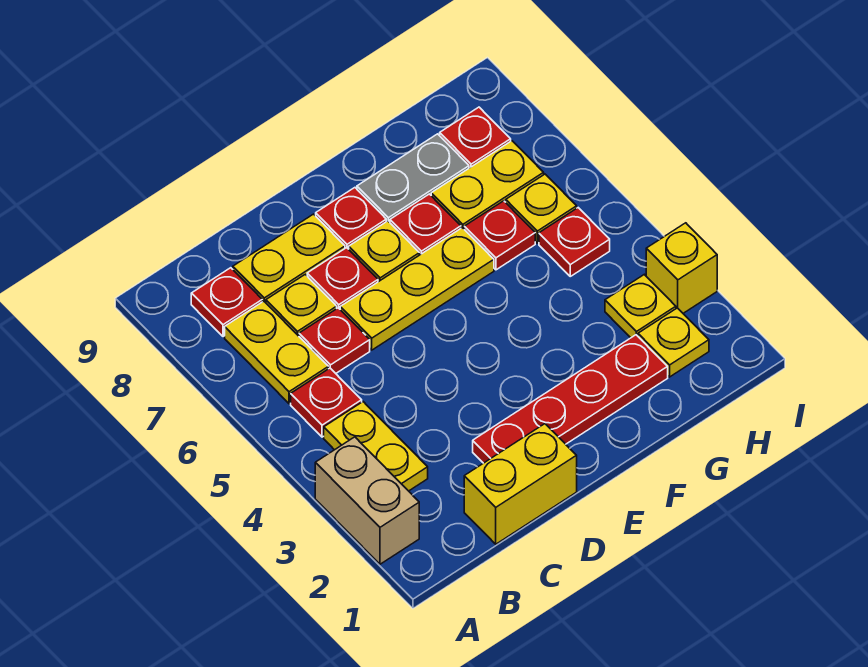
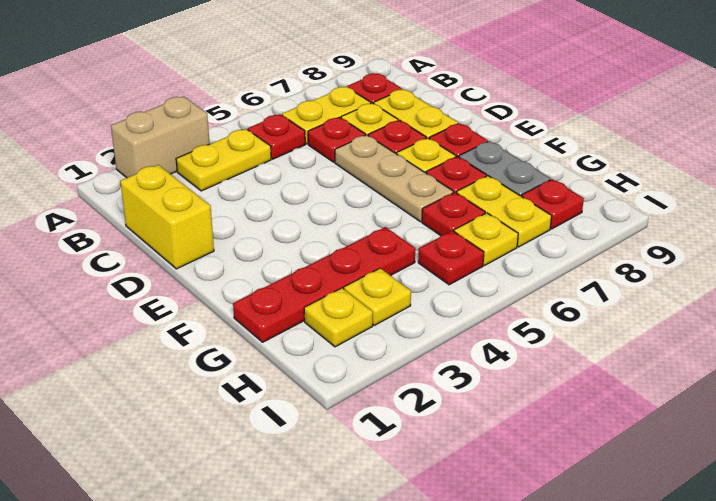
red 1x4 plate [473,335,668,463] -> red 1x4 plate turned to [233,227,415,342]
yellow 1x3 plate [340,228,494,350] -> tan 1x3 plate [335,135,454,222]
yellow 1x1 brick [646,223,717,313] -> none

